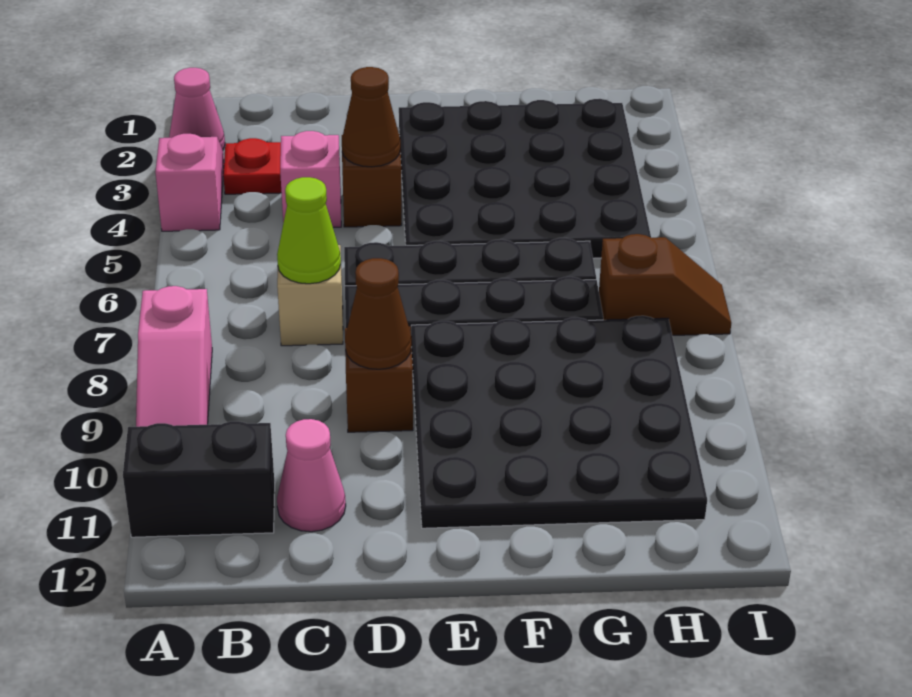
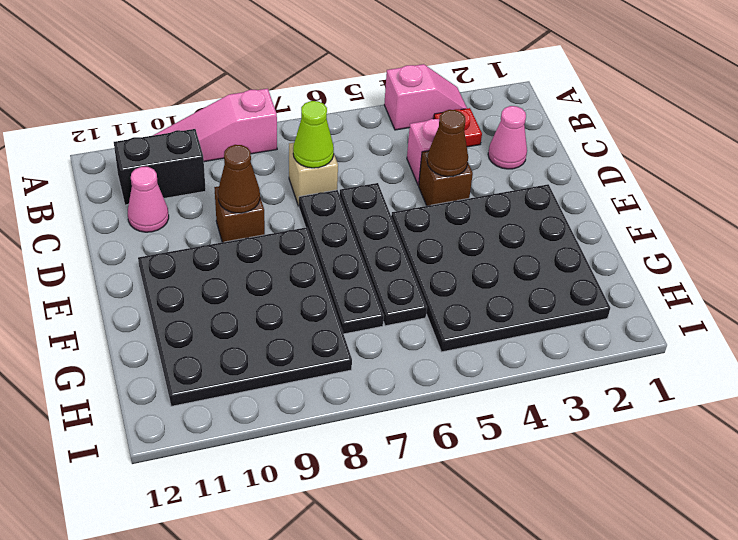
pink 1x1 cone [169,68,225,150] -> pink 1x1 cone moved to [488,106,527,169]
black 1x2 brick [123,421,275,537] -> black 1x2 brick turned to [114,129,206,205]
brown 1x2 slope [599,234,731,335] -> none

